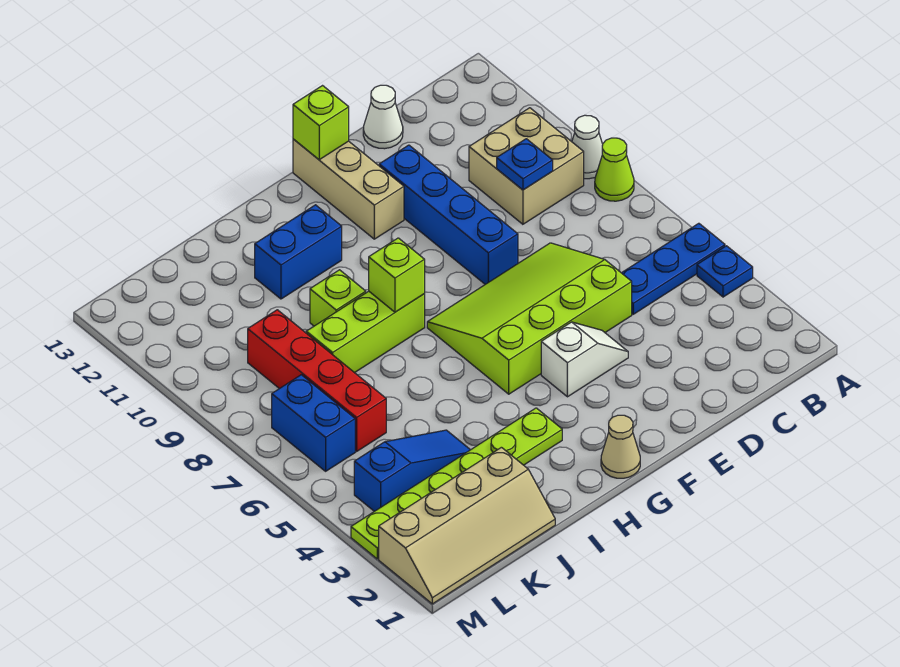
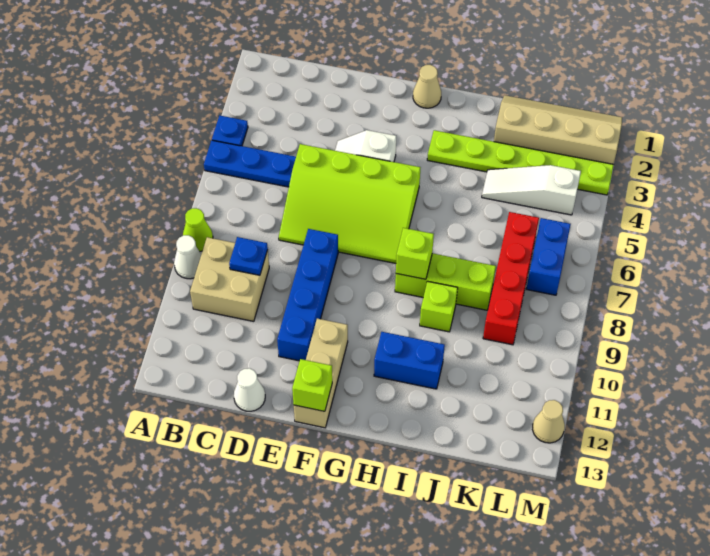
blue 1x3 slope [354,430,470,511] -> white 1x3 slope [482,165,581,215]
none -> tan 1x1 cone [533,400,565,443]

